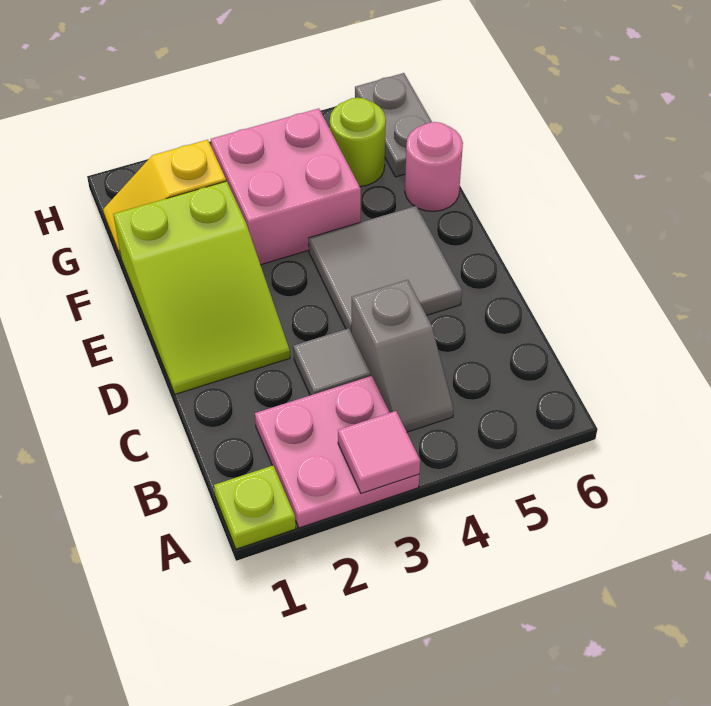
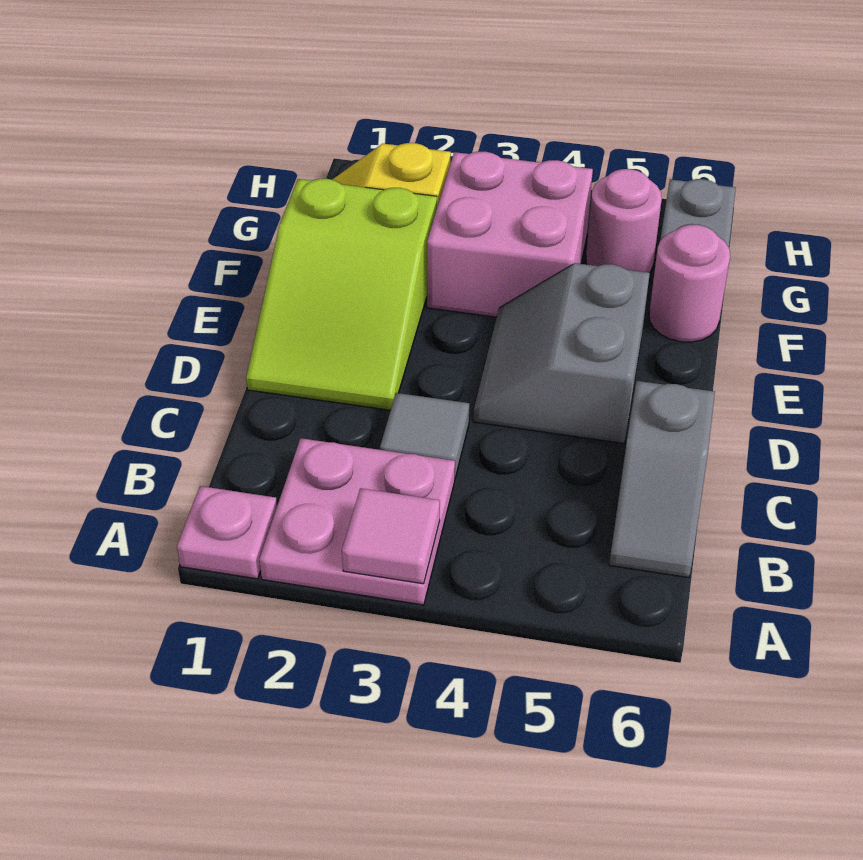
lime 1x1 plate [214,466,296,549] -> pink 1x1 plate [177,486,277,579]
grey 1x2 slope [352,280,454,432] -> grey 1x2 slope moved to [609,381,715,578]
grey 2x2 tile [309,206,462,333] -> grey 2x2 slope [473,263,650,443]
lime 1x1 round brick [330,98,386,186] -> pink 1x1 round brick [586,169,662,273]

